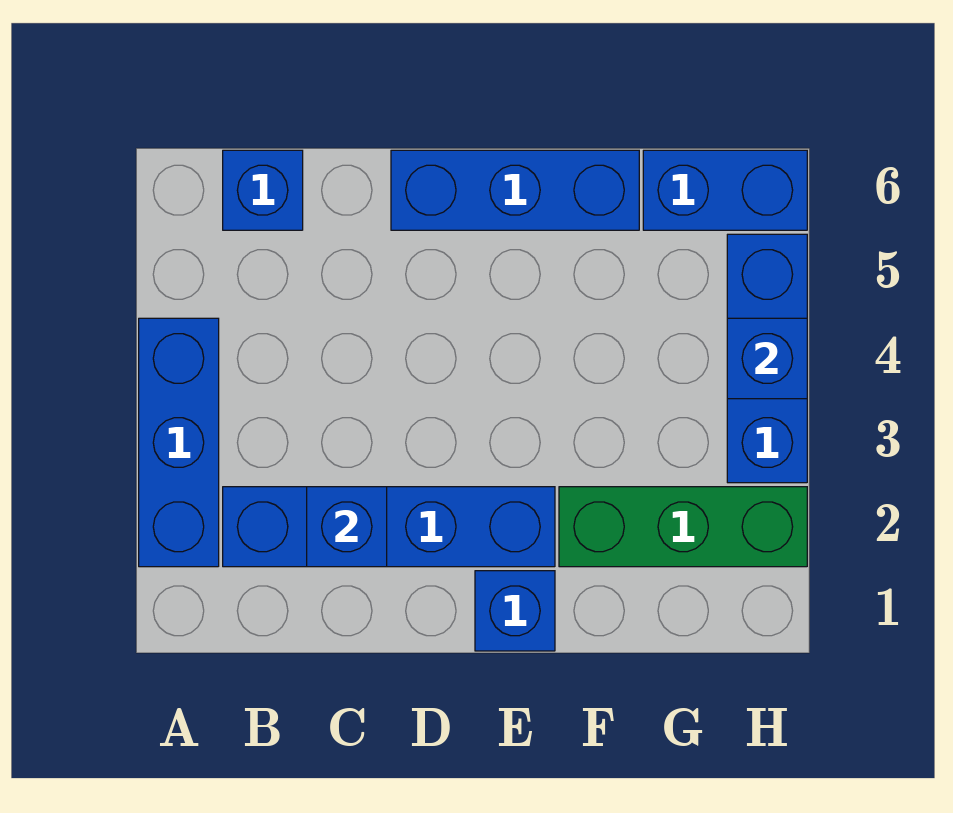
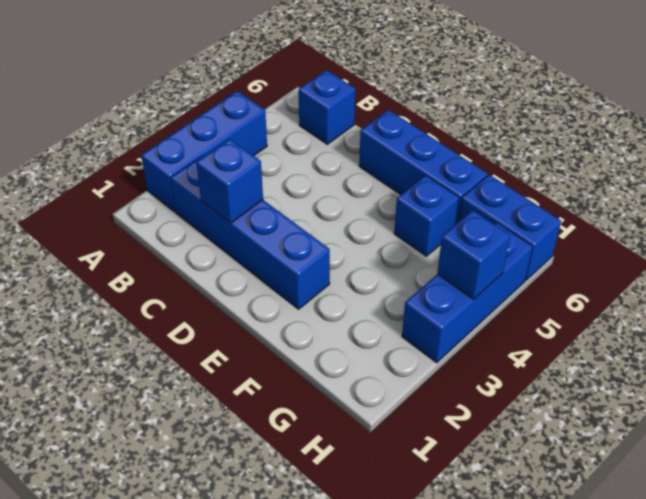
blue 1x1 brick [475,571,555,651] -> blue 1x1 brick moved to [394,176,459,256]
green 1x3 brick [559,487,807,567] -> none

